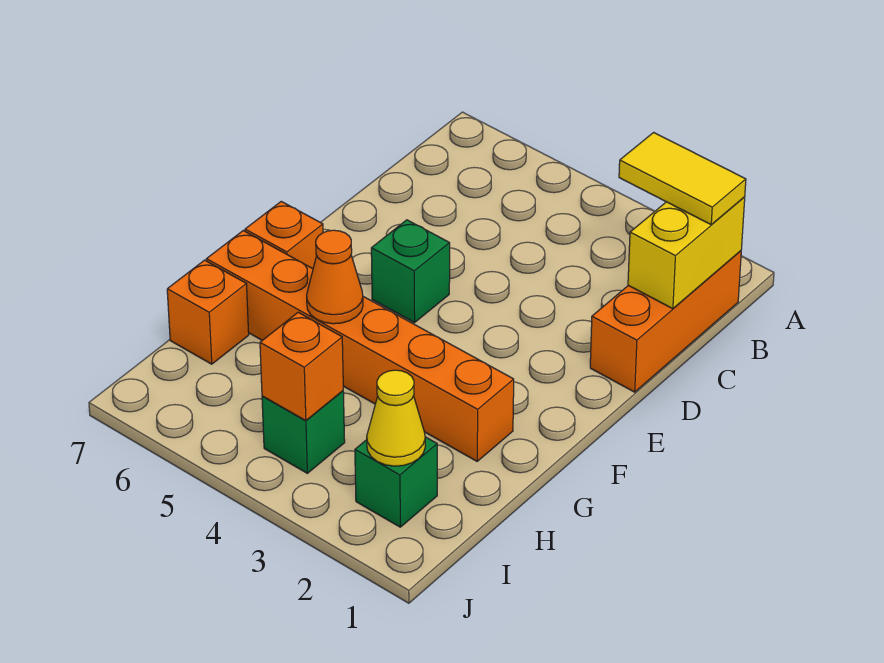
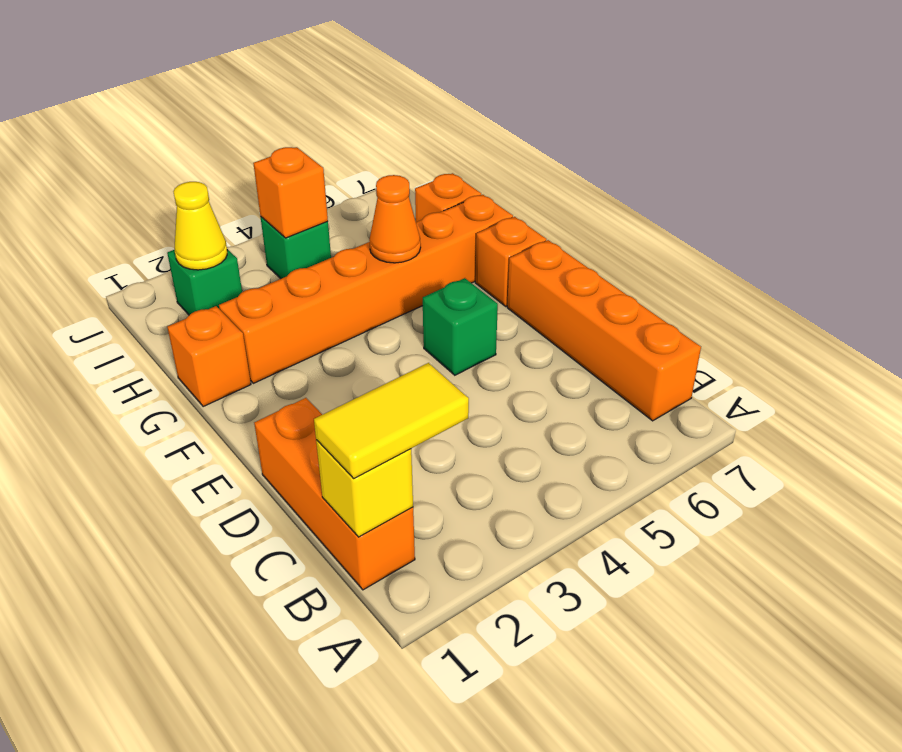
yellow 1x2 brick [628,197,745,309] -> yellow 1x1 brick [316,440,413,537]
none -> orange 1x4 brick [507,240,701,421]
none -> orange 1x1 brick [167,306,251,407]

